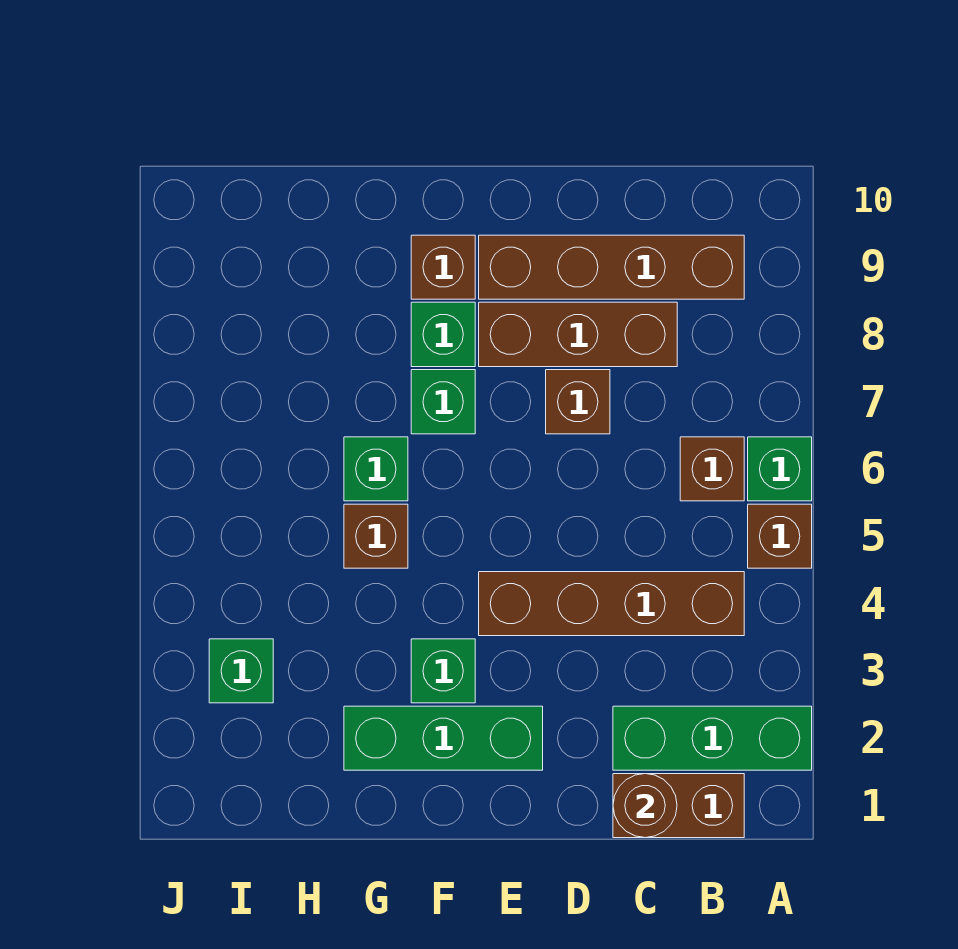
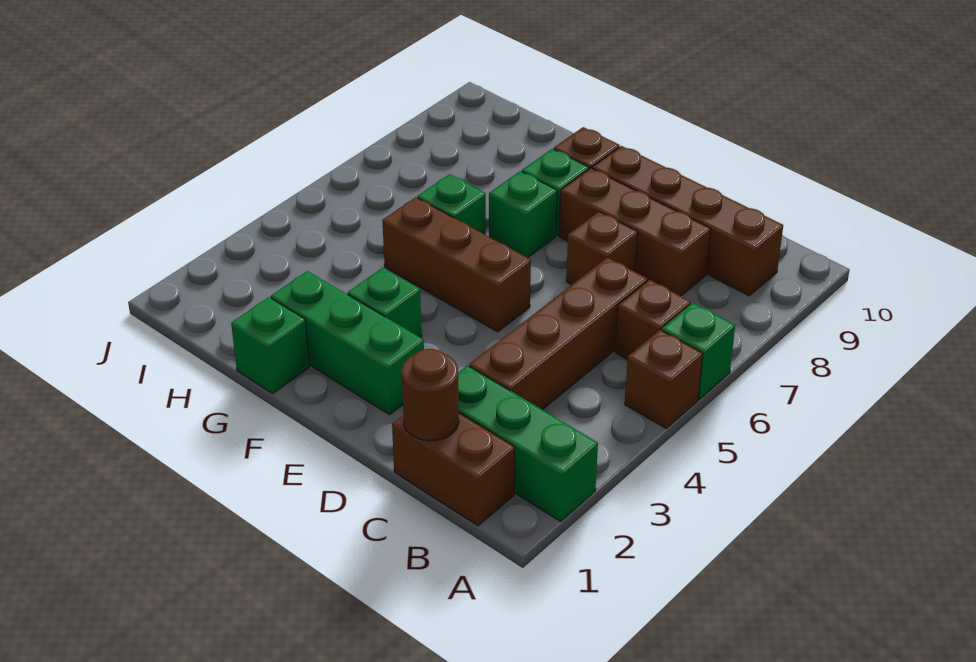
brown 1x4 brick [479,572,744,636] -> brown 1x4 brick turned to [469,258,647,410]
brown 1x1 brick [344,504,408,568] -> brown 1x3 brick [382,197,531,332]
green 1x1 brick [209,639,273,703] -> green 1x1 brick moved to [231,297,309,394]

